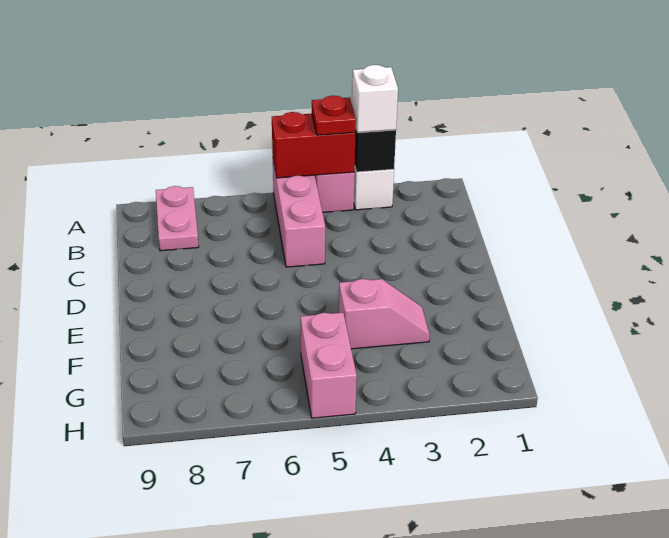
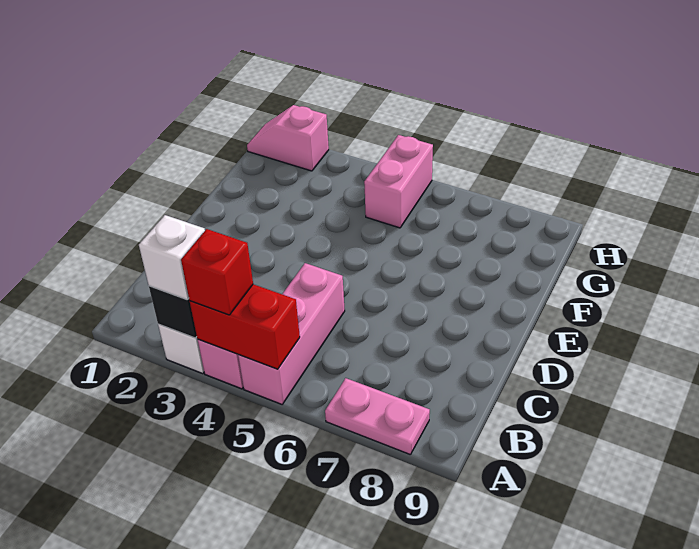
red 1x1 plate [312,95,356,135] -> red 1x1 brick [181,229,253,315]
pink 1x2 plate [156,186,199,251] -> pink 1x2 plate turned to [325,378,430,455]
pink 1x2 slope [339,279,430,349] -> pink 1x2 slope moved to [247,105,329,171]

